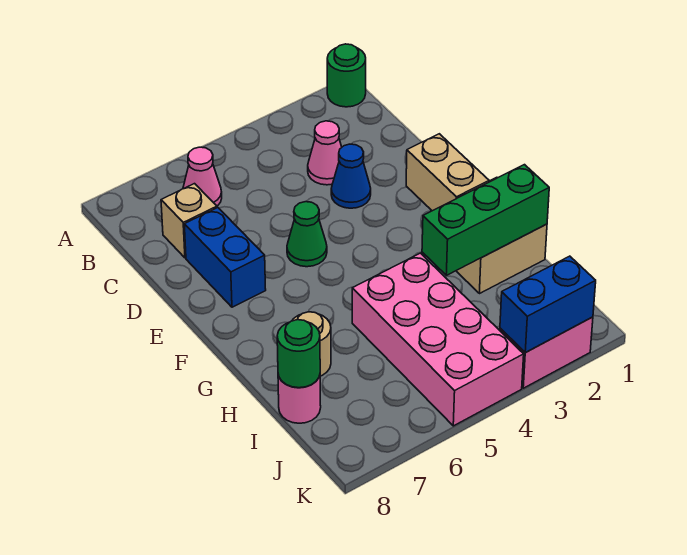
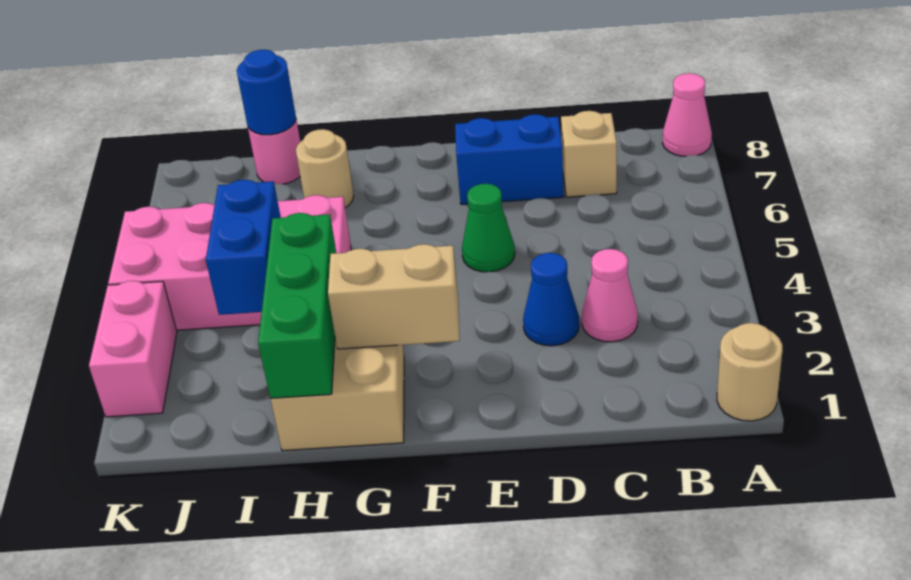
green 1x1 round brick [327,44,366,107] -> tan 1x1 round brick [717,323,782,421]
pink 1x1 cone [183,147,222,206] -> pink 1x1 cone moved to [662,73,712,156]
green 1x1 round brick [277,320,320,388] -> blue 1x1 round brick [237,50,296,135]
blue 1x2 brick [500,256,596,352] -> blue 1x2 brick moved to [206,180,281,315]

